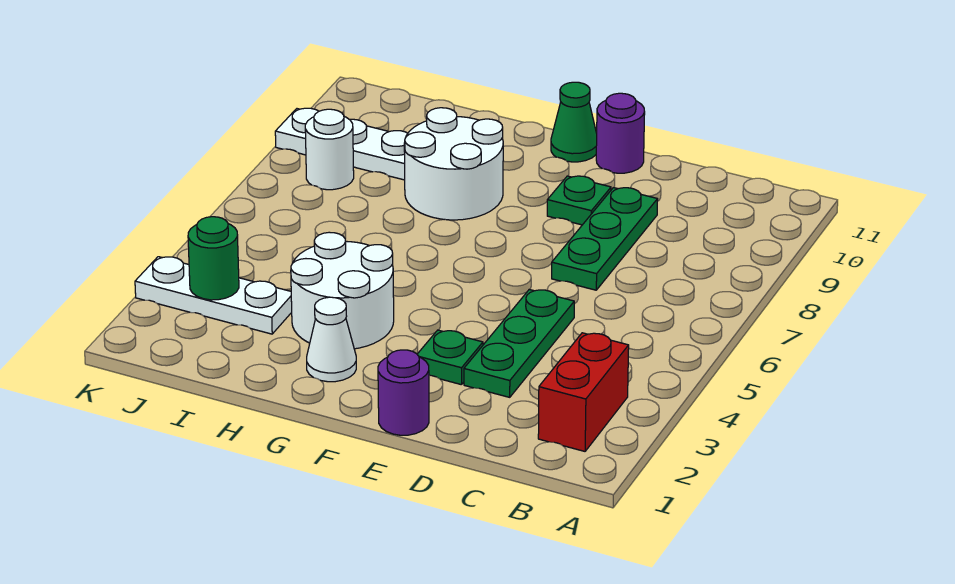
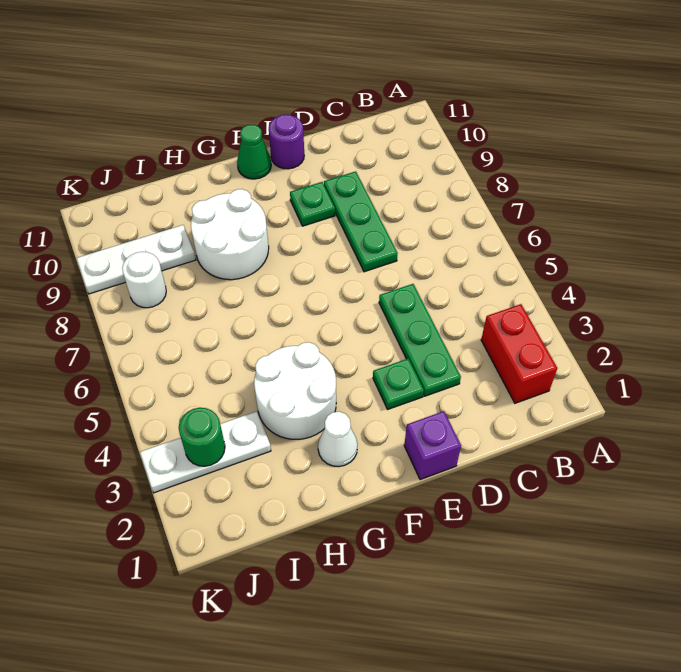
purple 1x1 round brick [378,350,429,435] -> purple 1x1 brick [404,411,461,480]

